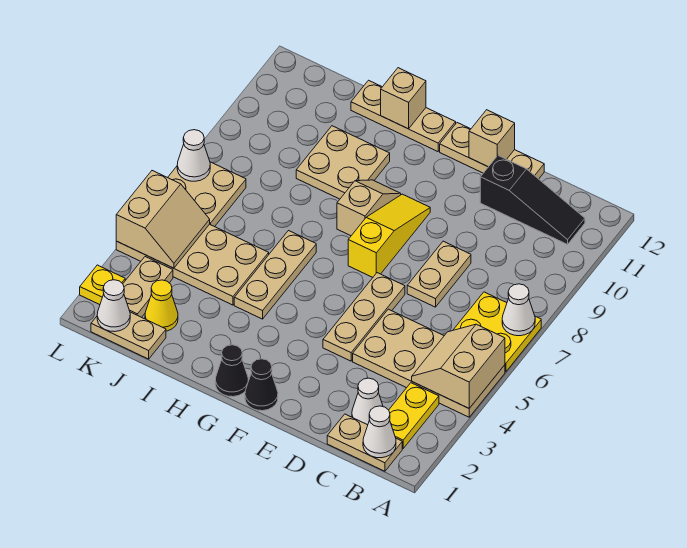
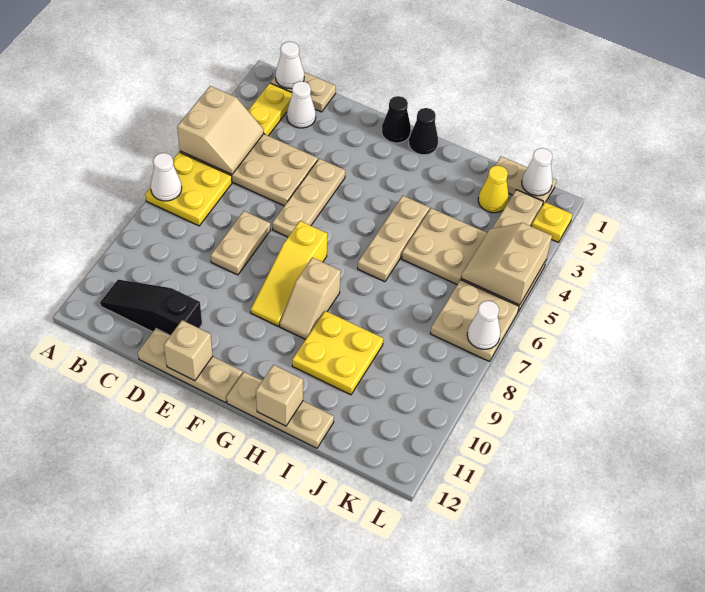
tan 2x2 plate [296,126,390,199] -> yellow 2x2 plate [292,311,383,395]

